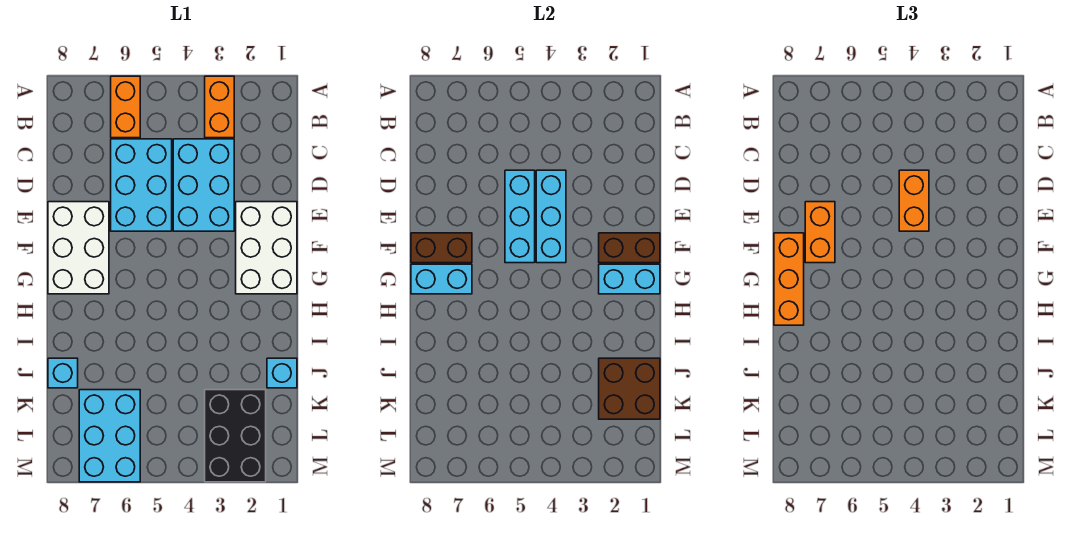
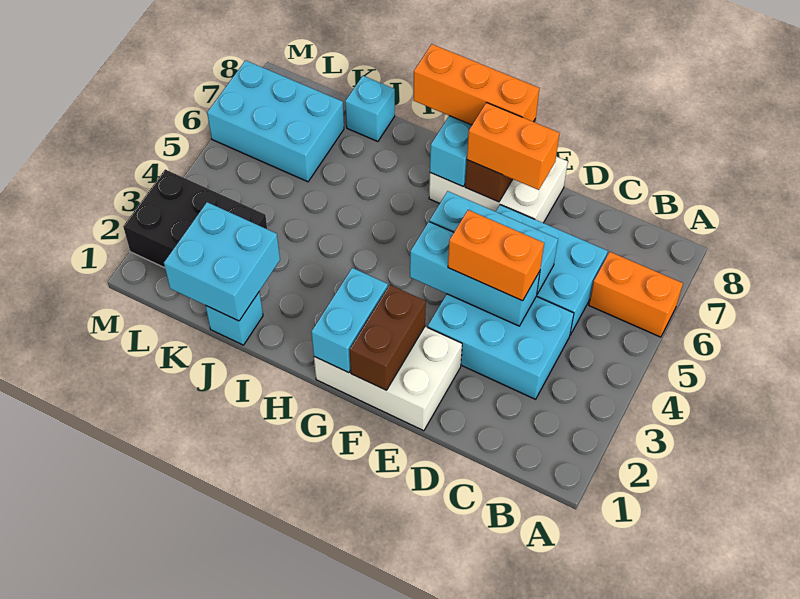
orange 1x2 brick [205,76,234,138] -> none
brown 2x2 brick [599,358,660,419] -> cyan 2x2 brick [164,202,280,321]

